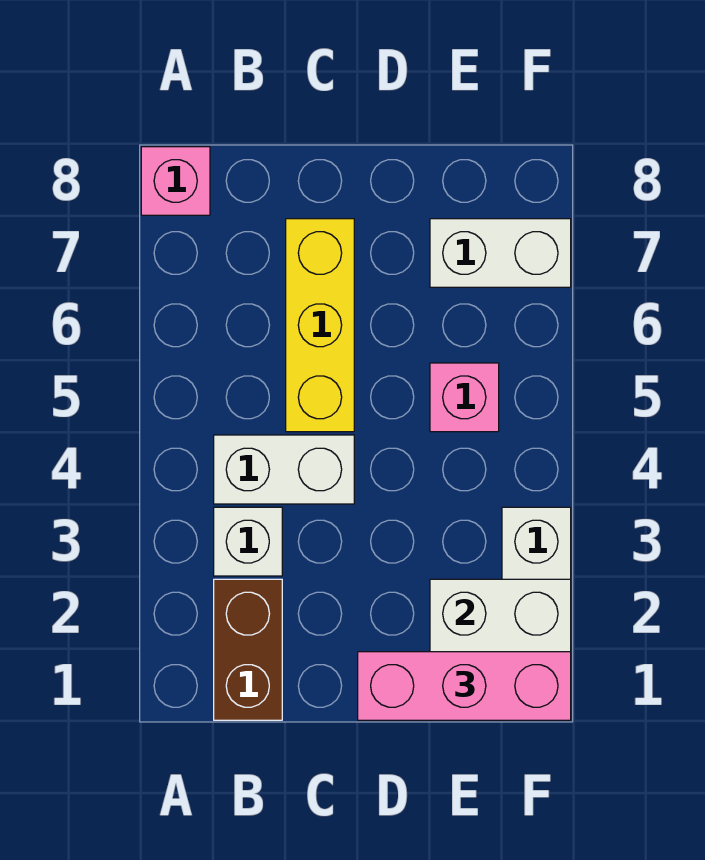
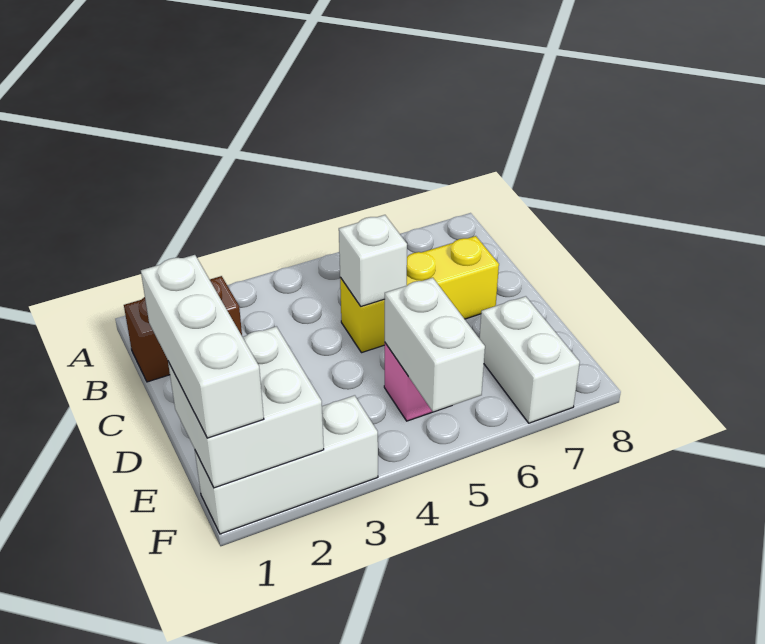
pink 1x1 brick [141,147,210,215] -> none
white 1x1 brick [214,507,282,576] -> white 1x1 brick moved to [339,215,407,306]
white 1x2 brick [214,435,354,504] -> white 1x2 brick moved to [384,278,485,412]
pink 1x3 brick [358,652,571,720] -> white 1x3 brick [141,255,264,438]

